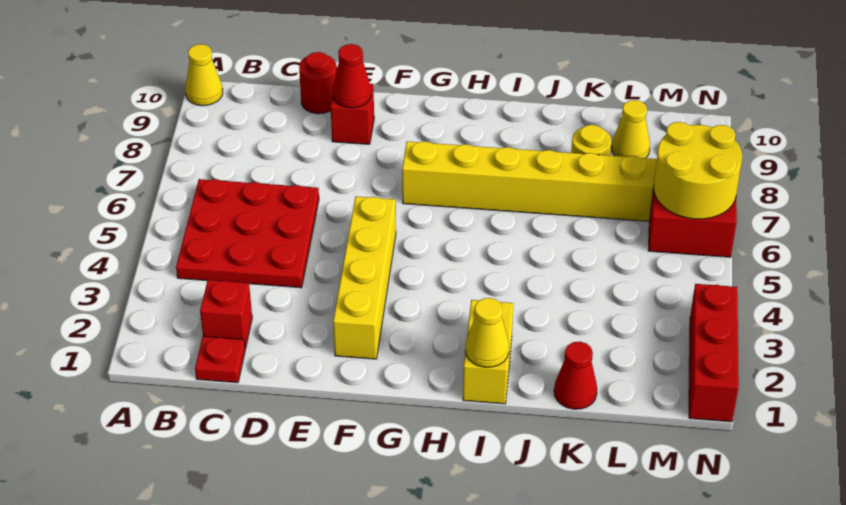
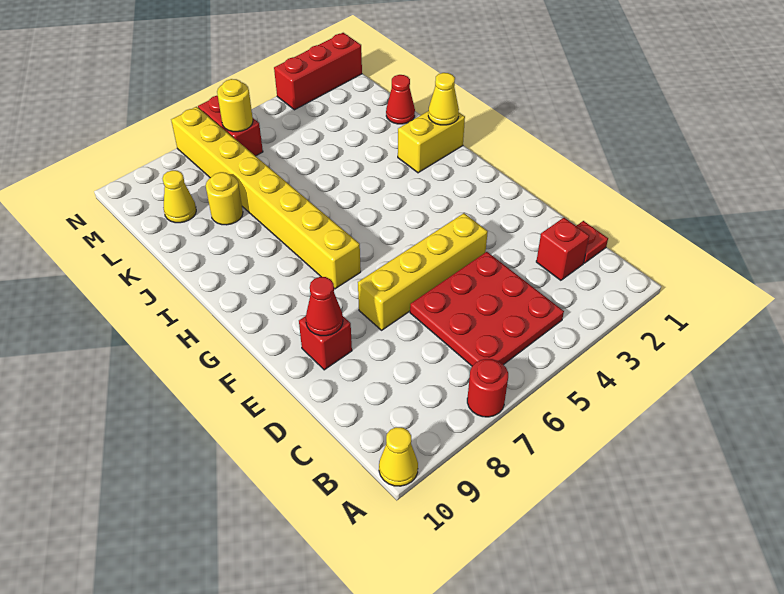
red 1x1 round brick [299,52,337,114] -> red 1x1 round brick moved to [467,359,508,417]
yellow 1x4 brick [333,196,396,359] -> yellow 1x4 brick moved to [358,213,488,330]
yellow 2x2 round brick [653,122,742,219] -> yellow 1x1 round brick [217,79,253,132]

